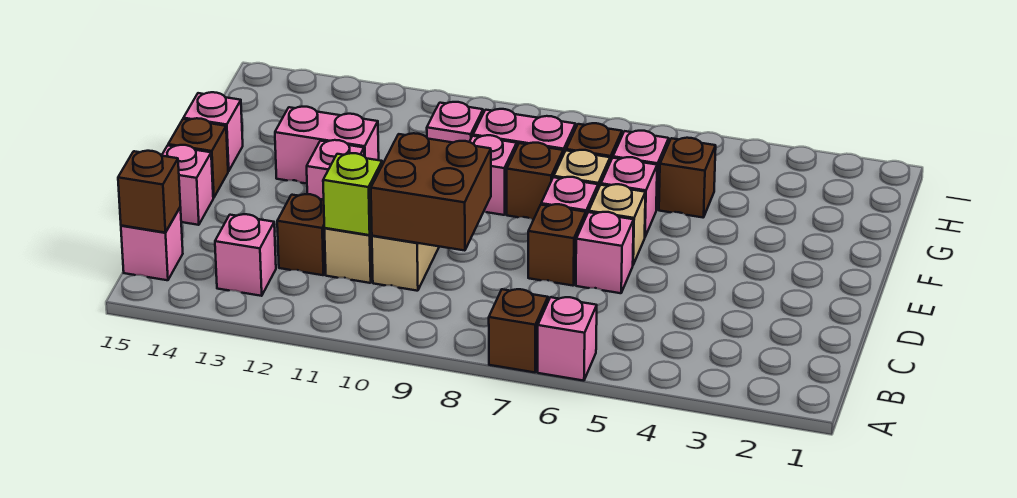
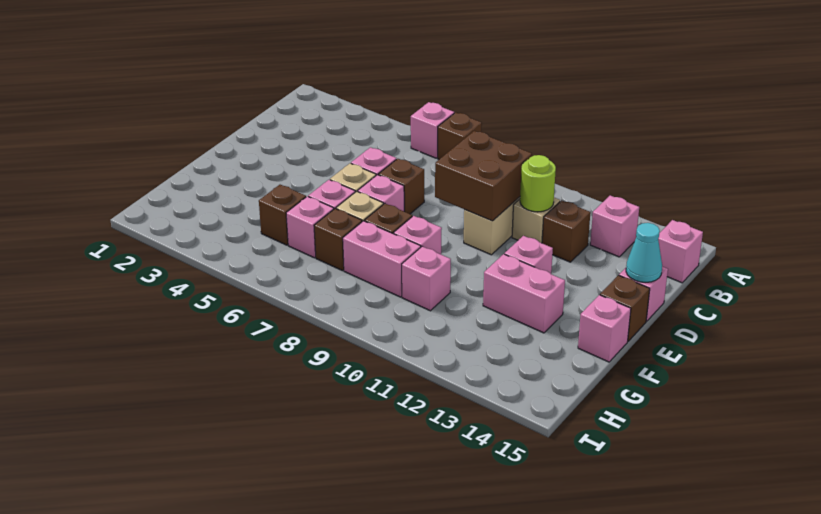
brown 1x1 brick [118,151,180,232] -> none
lime 1x1 brick [323,153,382,235] -> lime 1x1 round brick [520,155,556,212]
none -> cyan 1x1 cone [626,223,662,282]

